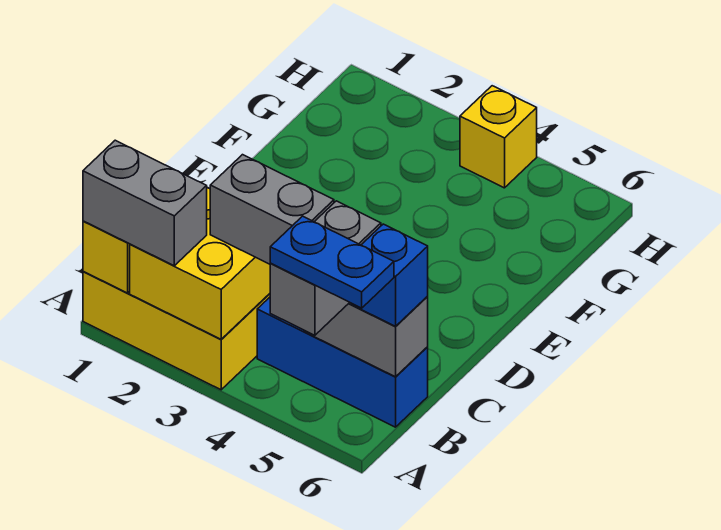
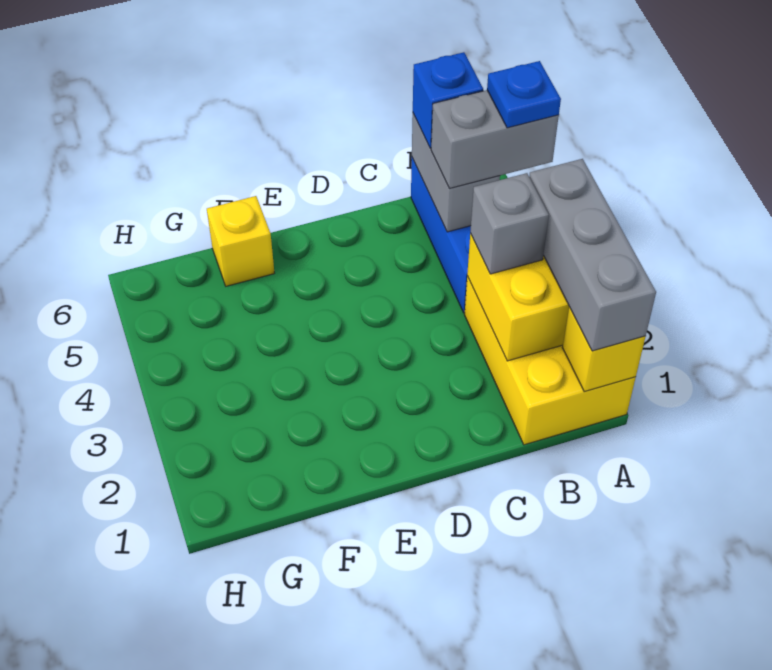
grey 1x2 brick [83,140,207,266] -> grey 1x3 brick [529,159,656,351]
blue 1x2 plate [270,216,394,308] -> blue 1x1 plate [487,61,561,128]
grey 1x2 brick [210,155,334,264] -> grey 1x1 brick [470,173,549,274]
yellow 1x1 brick [460,86,537,188] -> yellow 1x1 brick moved to [207,196,274,286]

